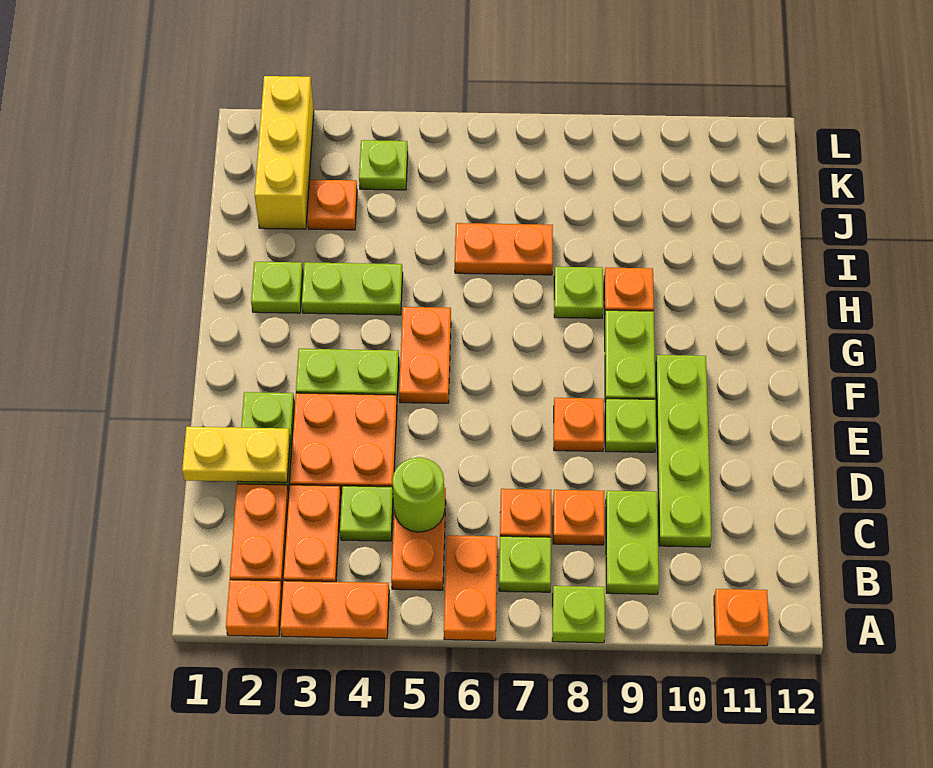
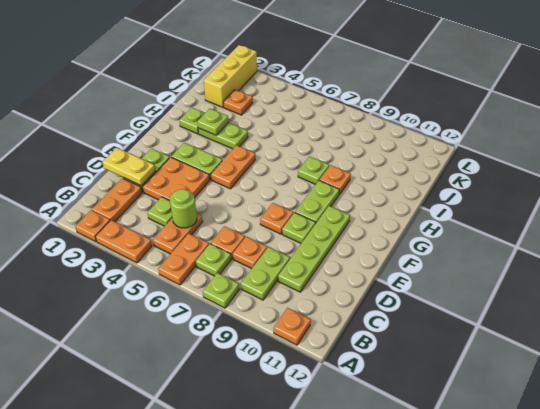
orange 1x2 plate [284,485,341,582] -> none
orange 1x2 plate [455,223,553,275] -> none
lime 1x1 plate [359,140,408,190] -> lime 1x1 plate moved to [197,109,228,135]

